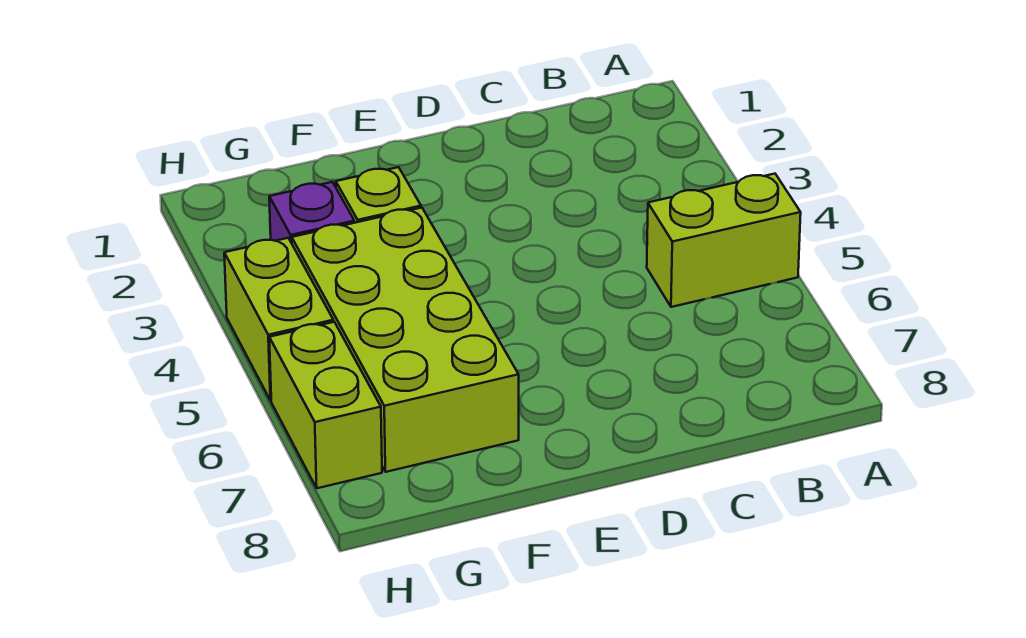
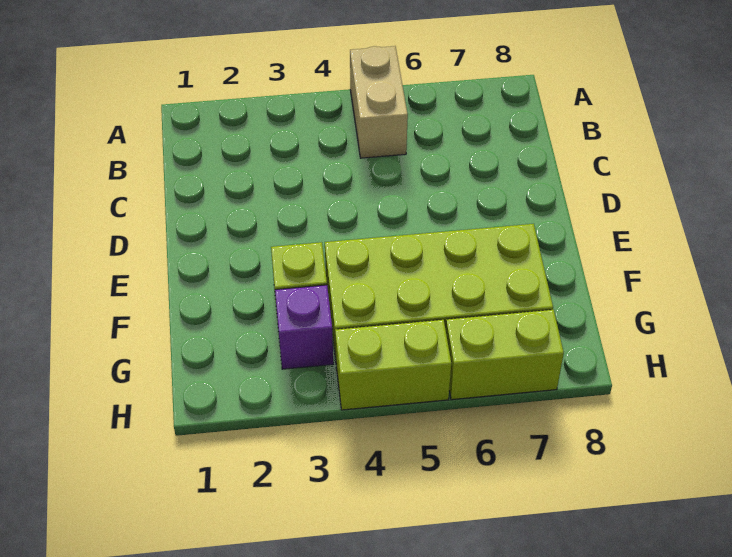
lime 1x2 brick [647,174,801,307] -> tan 1x2 brick [350,46,408,158]

